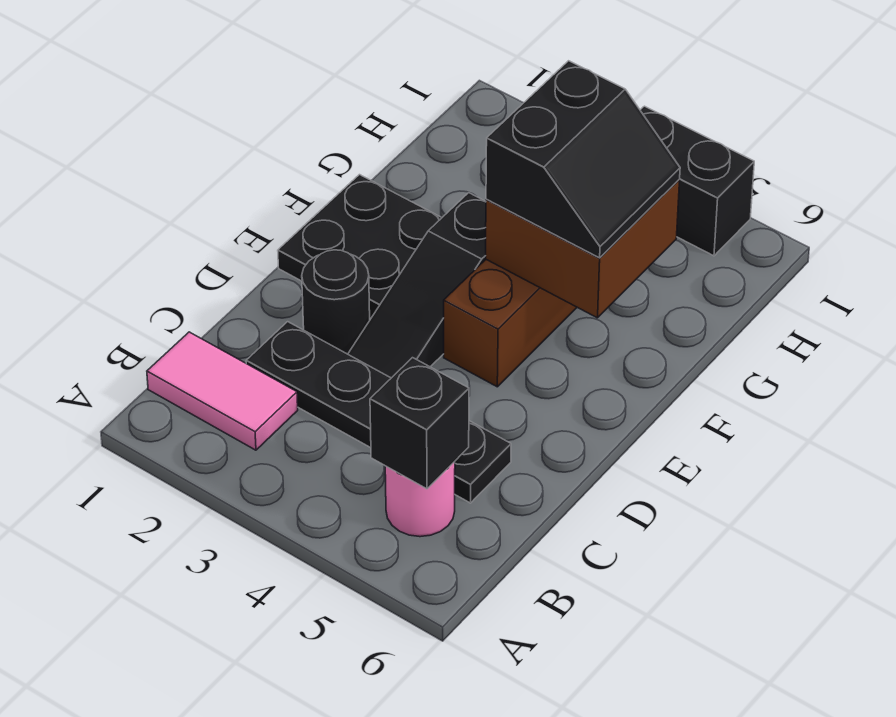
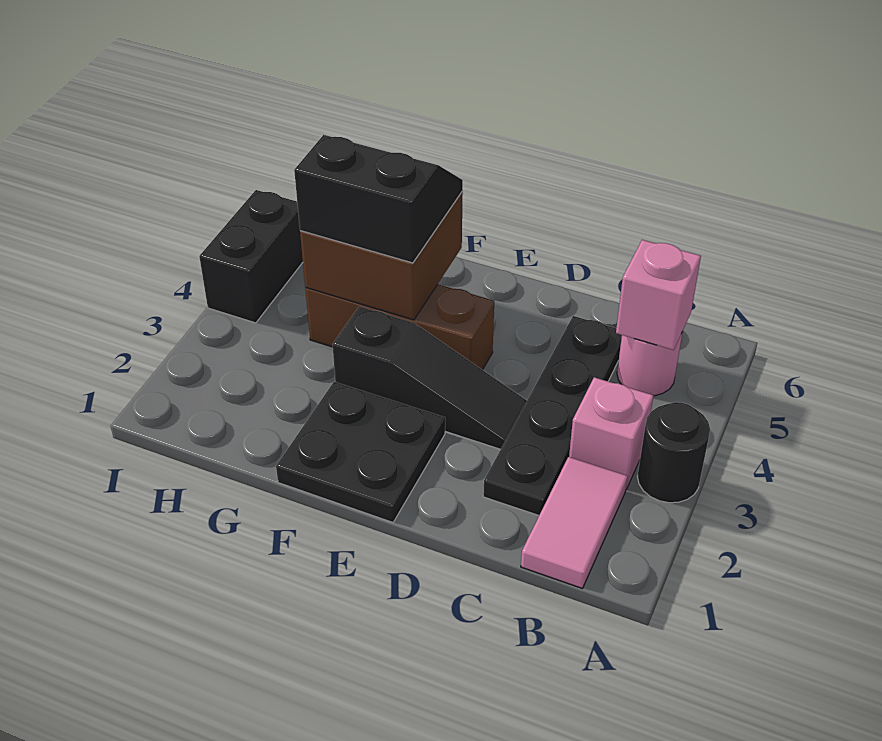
none -> pink 1x1 brick [569,377,653,489]
black 1x1 brick [370,358,469,489] -> pink 1x1 brick [616,240,701,350]
black 1x1 round brick [302,250,370,354] -> black 1x1 round brick moved to [637,402,710,503]

